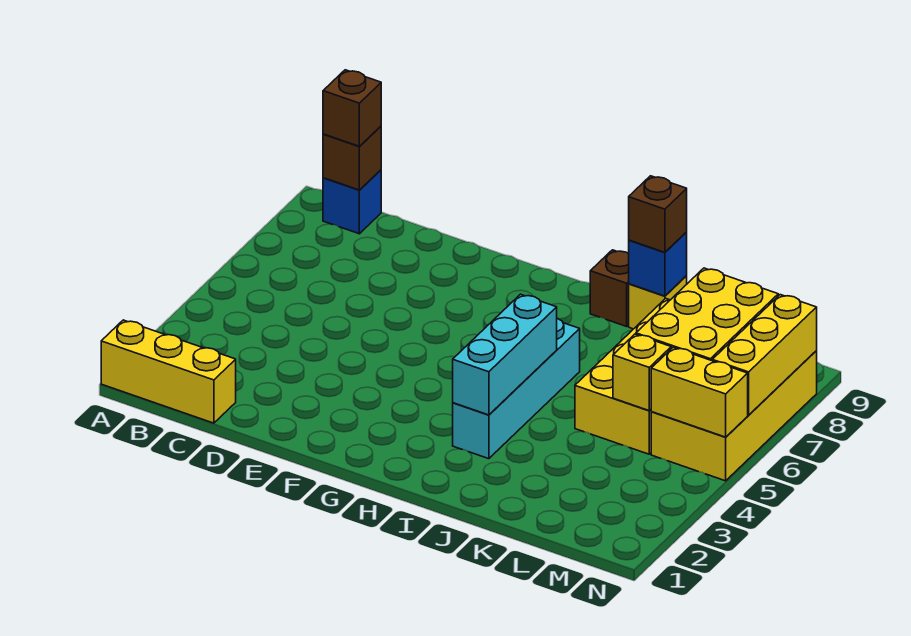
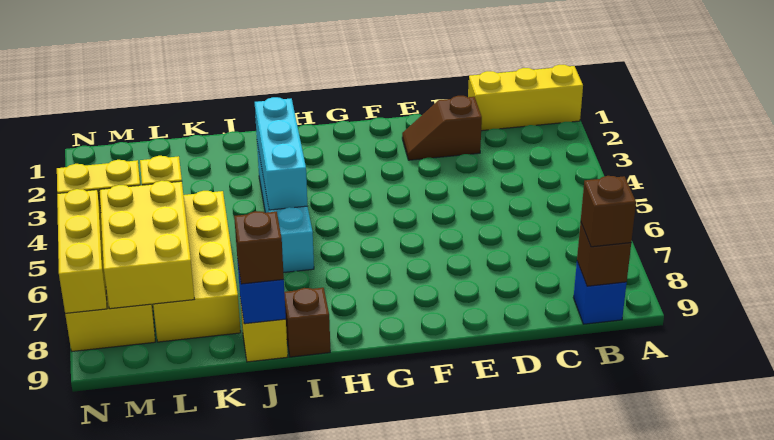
none -> brown 1x2 slope [402,96,482,160]

